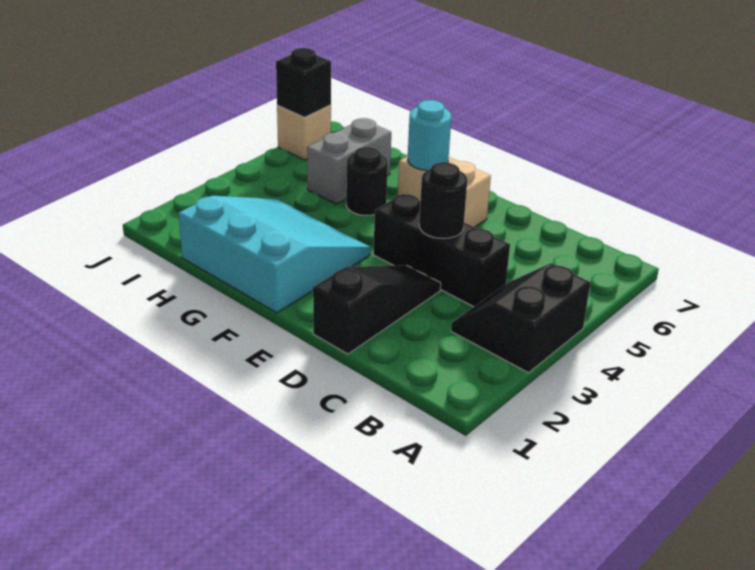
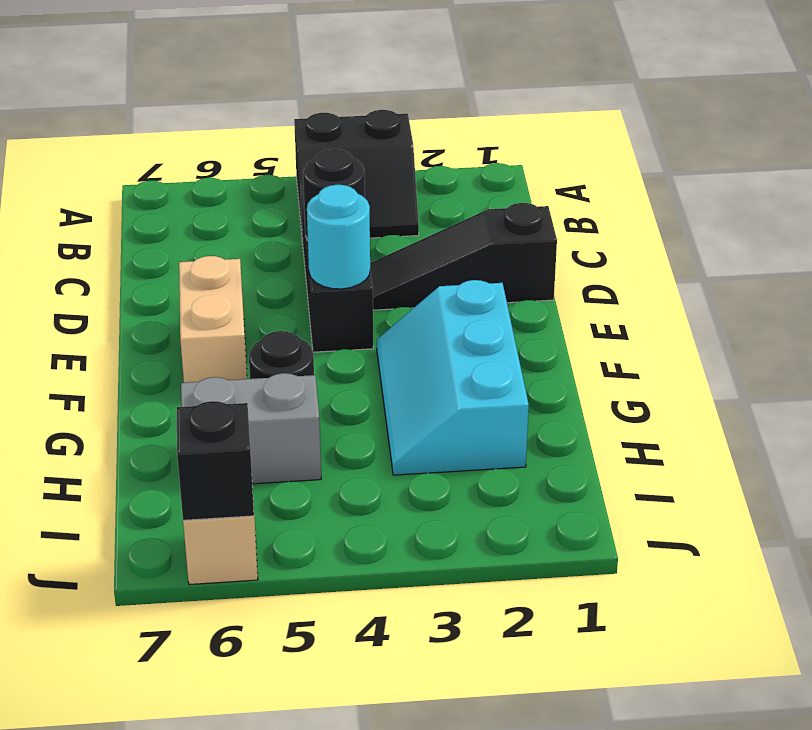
cyan 3x3 slope [179,196,371,313] -> cyan 2x3 slope [377,280,529,475]
cyan 1x1 round brick [408,100,451,170] -> cyan 1x1 round brick moved to [307,185,370,289]

